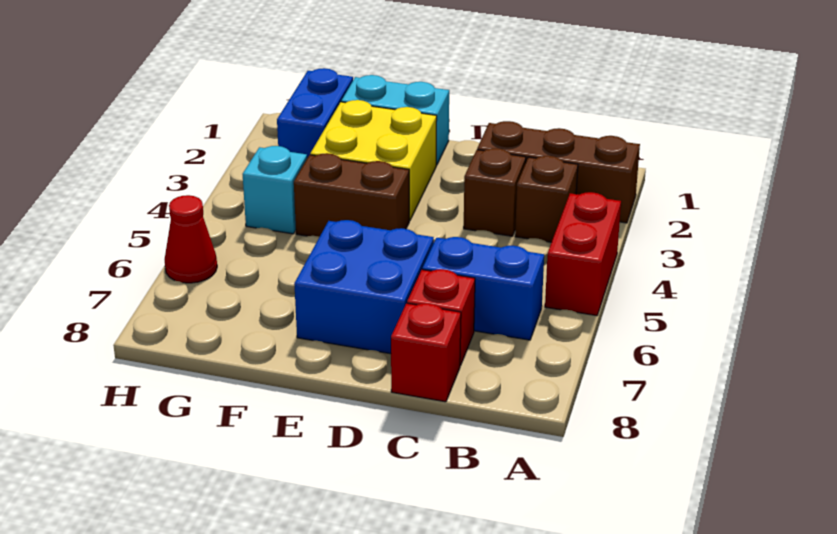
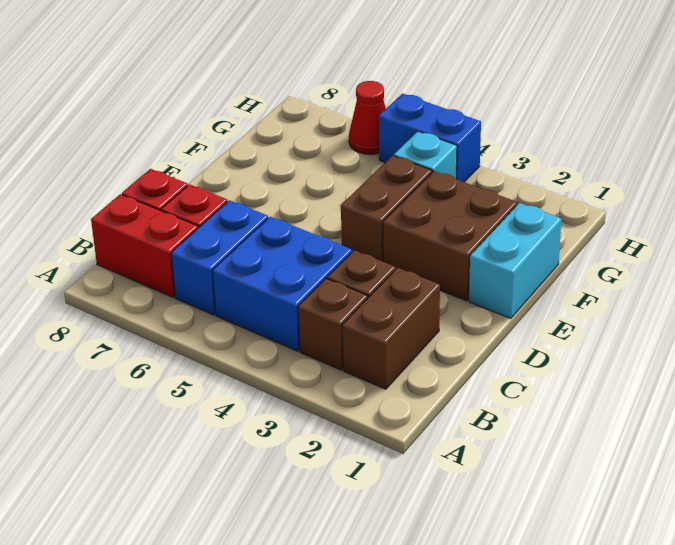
brown 1x3 brick [477,121,640,223] -> brown 1x2 brick [342,268,440,389]
red 1x2 brick [545,192,621,316] -> red 1x2 brick moved to [91,194,198,298]
blue 2x2 brick [294,220,434,354] -> blue 2x2 brick moved to [212,217,352,351]
yellow 2x2 brick [310,100,437,221] -> brown 2x2 brick [383,171,517,301]
blue 1x2 brick [277,68,353,158] -> blue 1x2 brick moved to [379,94,481,182]

